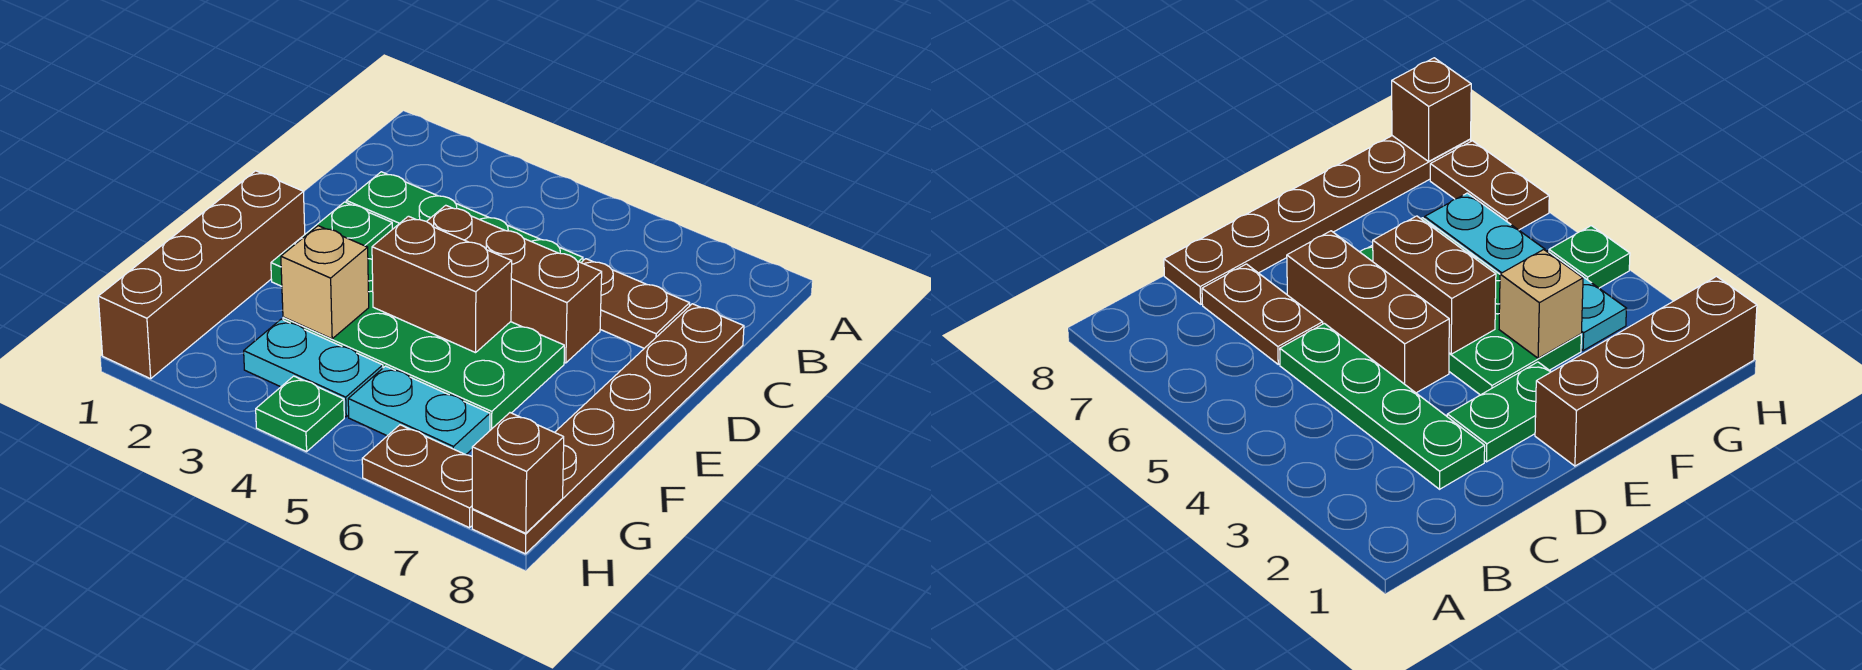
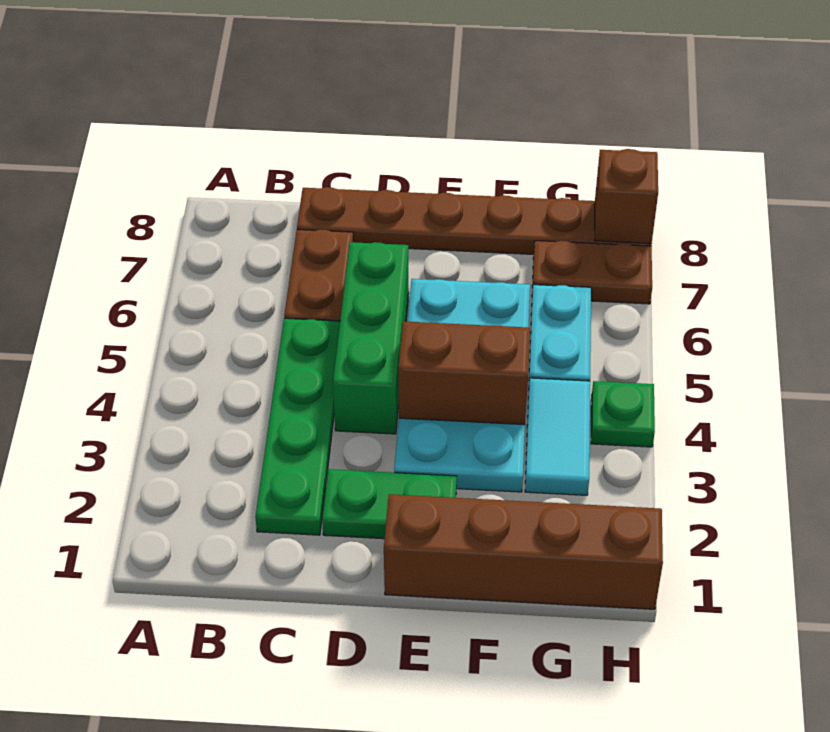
brown 1x3 brick [427,205,602,363] -> green 1x3 brick [333,242,409,434]
green 2x4 plate [283,259,564,430] -> cyan 2x4 plate [394,279,530,492]
brown 1x2 brick [372,216,512,353] -> brown 1x2 brick turned to [398,321,530,425]
tan 1x1 brick [281,226,369,339] -> none
cyan 1x2 plate [244,319,383,417] -> cyan 1x2 tile [525,378,590,495]
brown 1x2 plate [362,425,472,528] -> brown 1x2 plate turned to [532,241,652,304]

